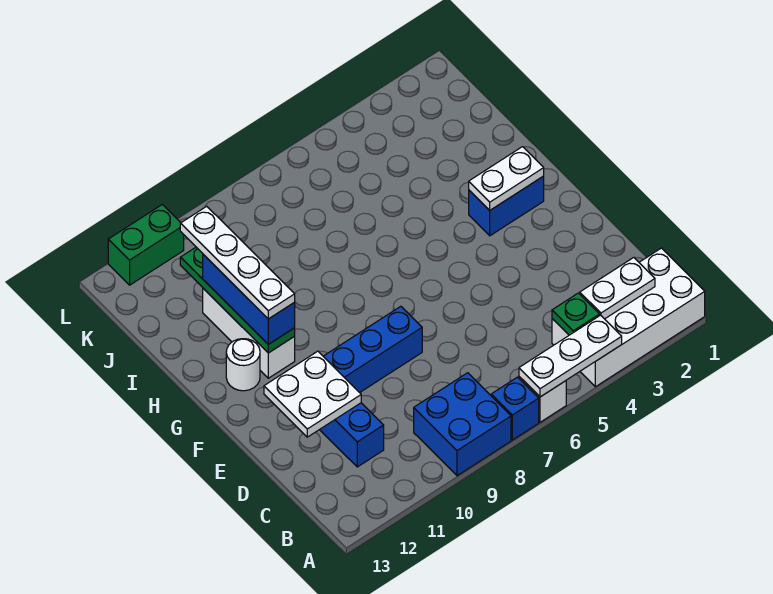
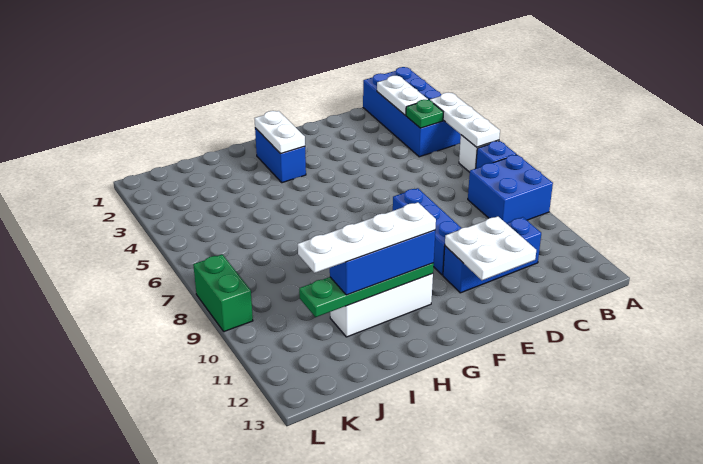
white 2x4 brick [552,248,705,387] -> blue 2x4 brick [363,67,461,157]
white 1x1 round brick [226,339,260,391] -> none
green 1x2 brick [108,204,184,285] -> green 1x2 brick moved to [193,255,253,332]

